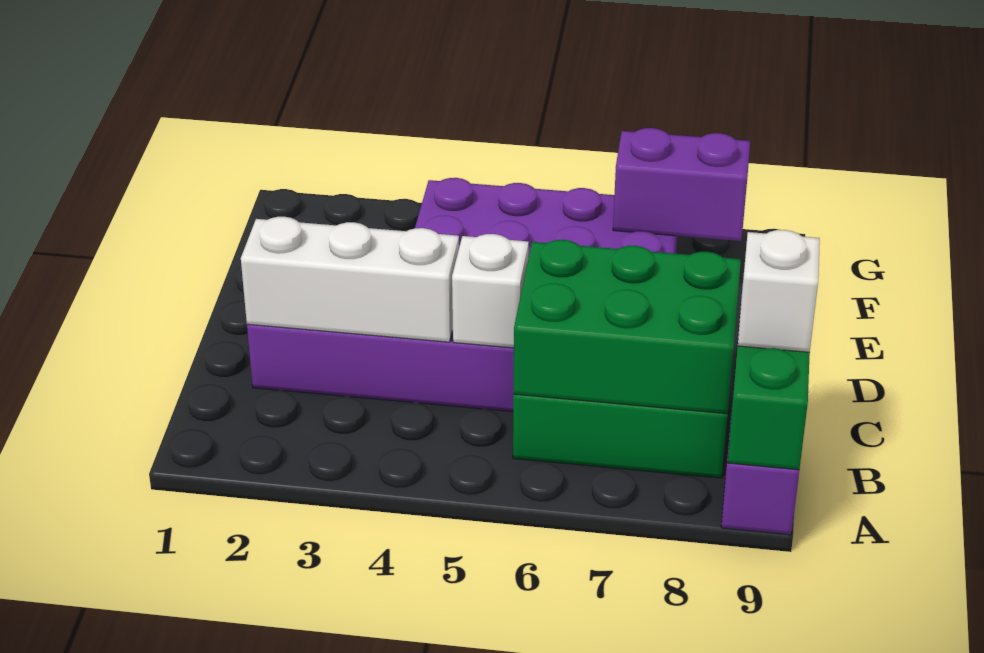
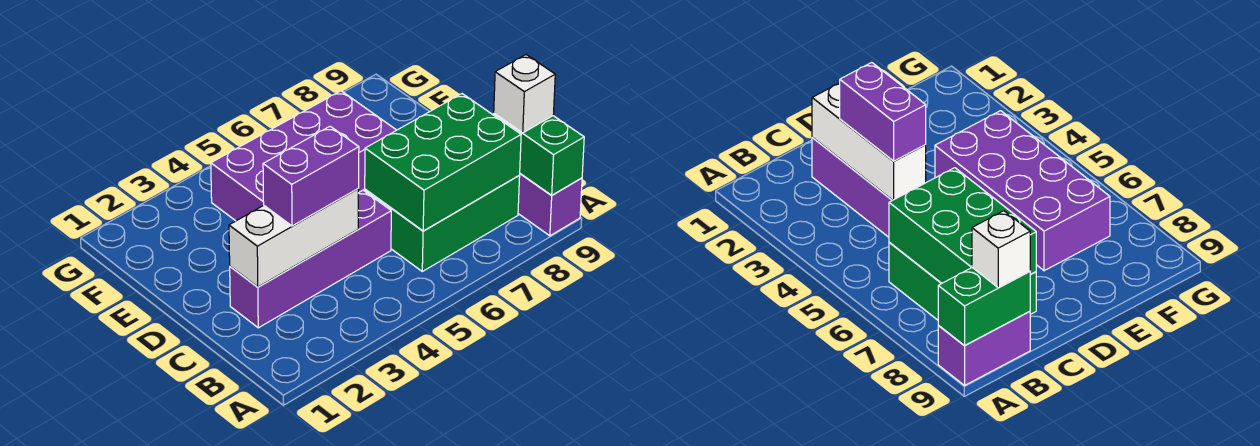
white 1x1 brick [452,234,529,348] -> none
purple 1x2 brick [613,128,750,241] -> purple 1x2 brick moved to [263,126,359,226]

